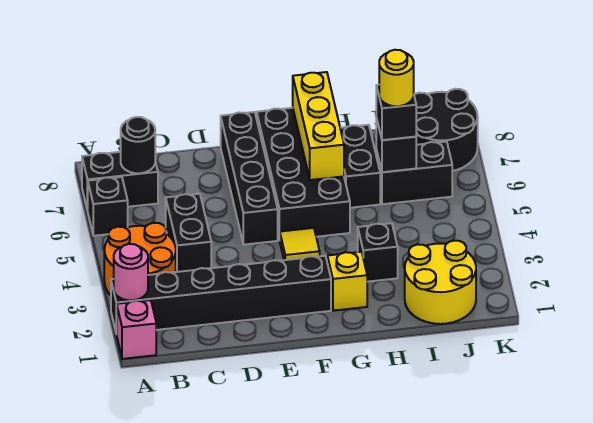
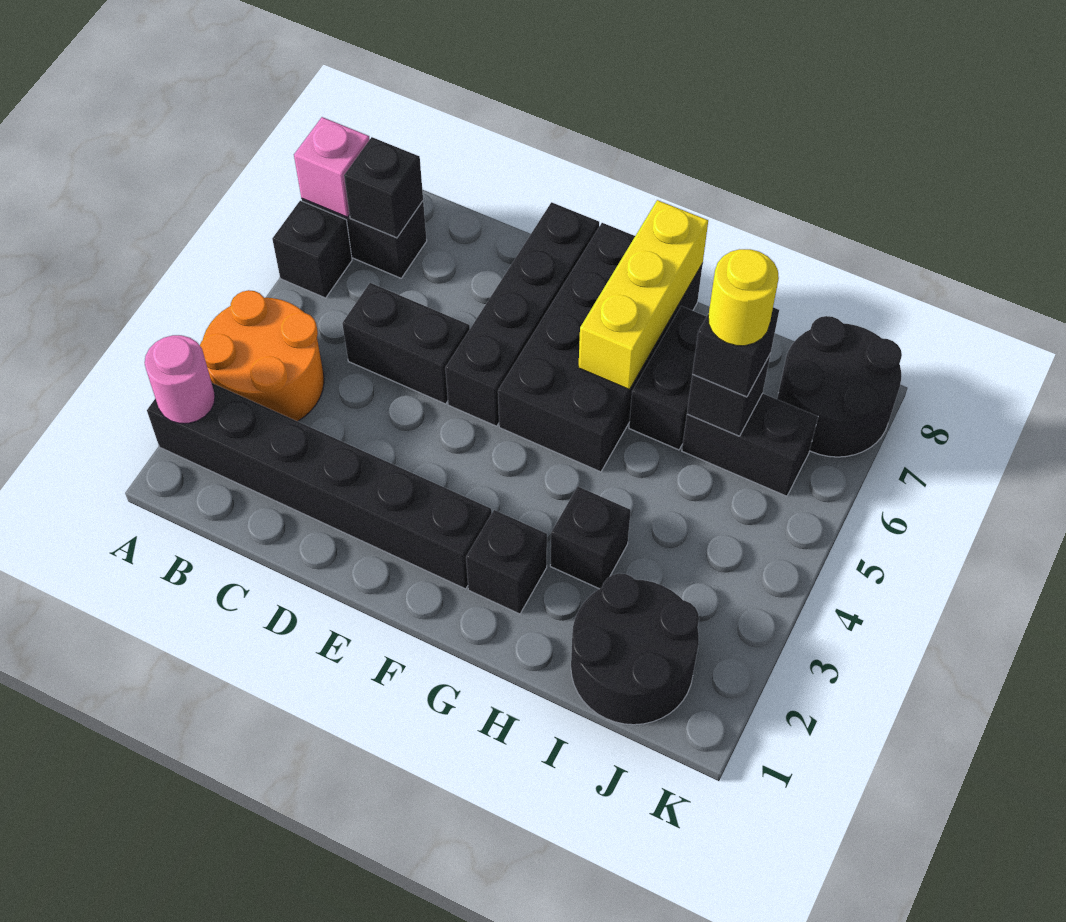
pink 1x1 brick [117,300,156,359] -> pink 1x1 brick moved to [294,117,370,217]
black 1x1 round brick [121,117,155,173] -> black 1x1 brick [344,137,423,238]
black 1x2 brick [166,194,211,272] -> black 1x2 brick turned to [342,283,470,404]
yellow 1x1 tile [280,228,320,260] -> none
yellow 1x1 brick [327,252,367,311] -> black 1x1 brick [466,510,547,614]
yellow 2x2 round brick [405,241,476,324] -> black 2x2 round brick [571,573,699,725]

